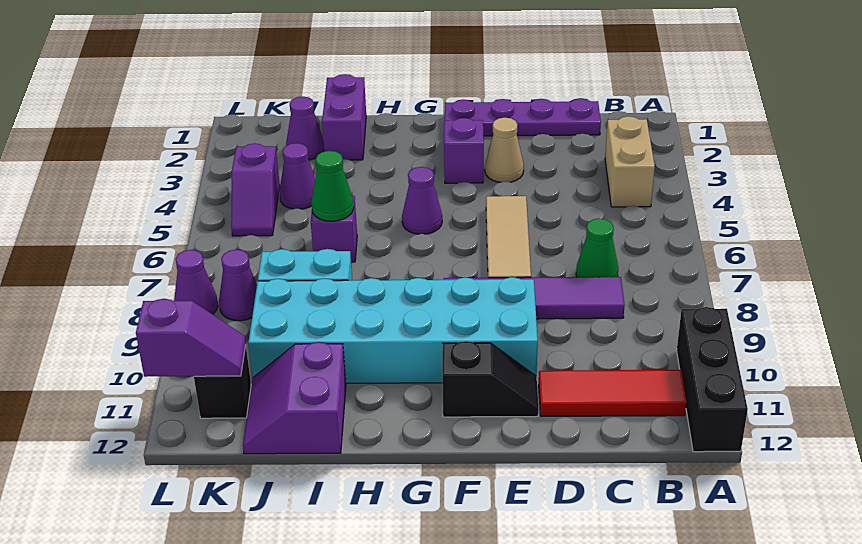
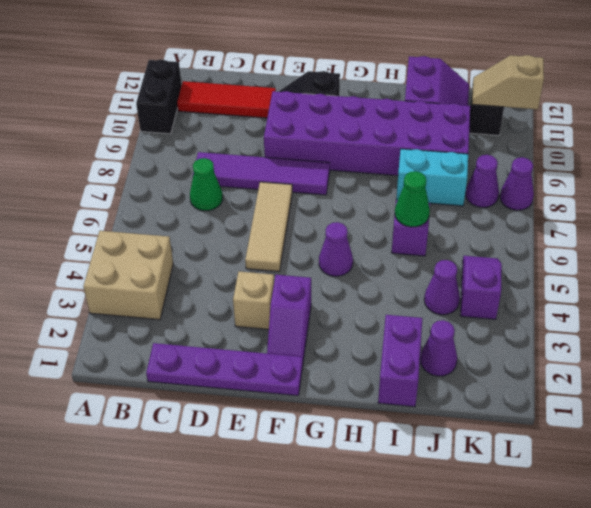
black 1x3 brick [677,307,748,452] -> black 1x2 brick [136,60,182,134]
tan 1x2 brick [605,116,655,207] -> tan 2x2 brick [83,231,173,320]
tan 1x1 cone [485,117,524,182] -> tan 1x1 brick [233,271,274,329]
cyan 2x6 brick [248,277,538,383] -> purple 2x6 brick [264,91,470,176]
purple 1x2 slope [136,299,246,377] -> tan 1x2 slope [472,55,544,109]

